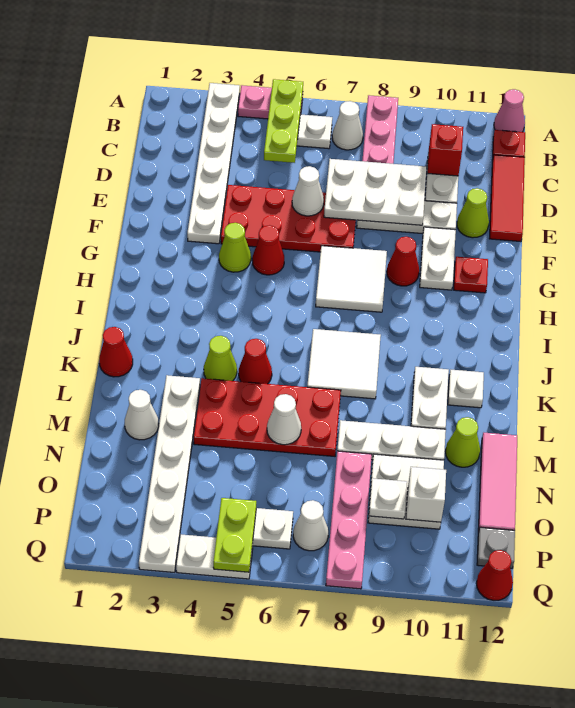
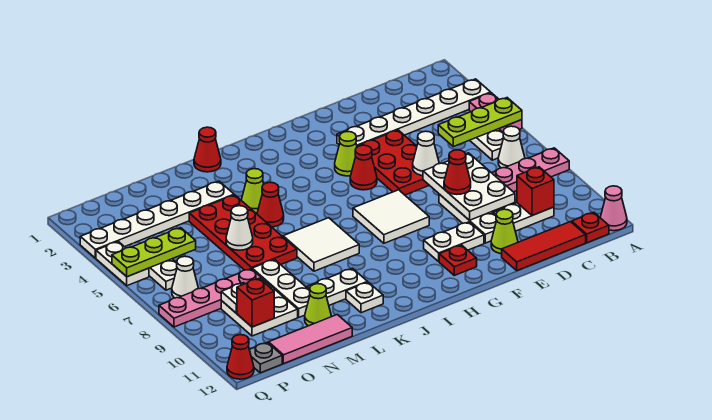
red 2x4 plate [221,185,356,252] -> red 2x3 plate [357,130,429,195]
red 1x1 cone [387,237,419,286] -> red 1x1 cone moved to [444,150,471,194]
white 1x1 cone [125,390,159,440] -> none
white 1x1 brick [406,467,446,522] -> red 1x1 brick [237,278,274,327]
lime 1x2 plate [213,498,256,572] -> lime 1x3 plate [112,228,196,277]

